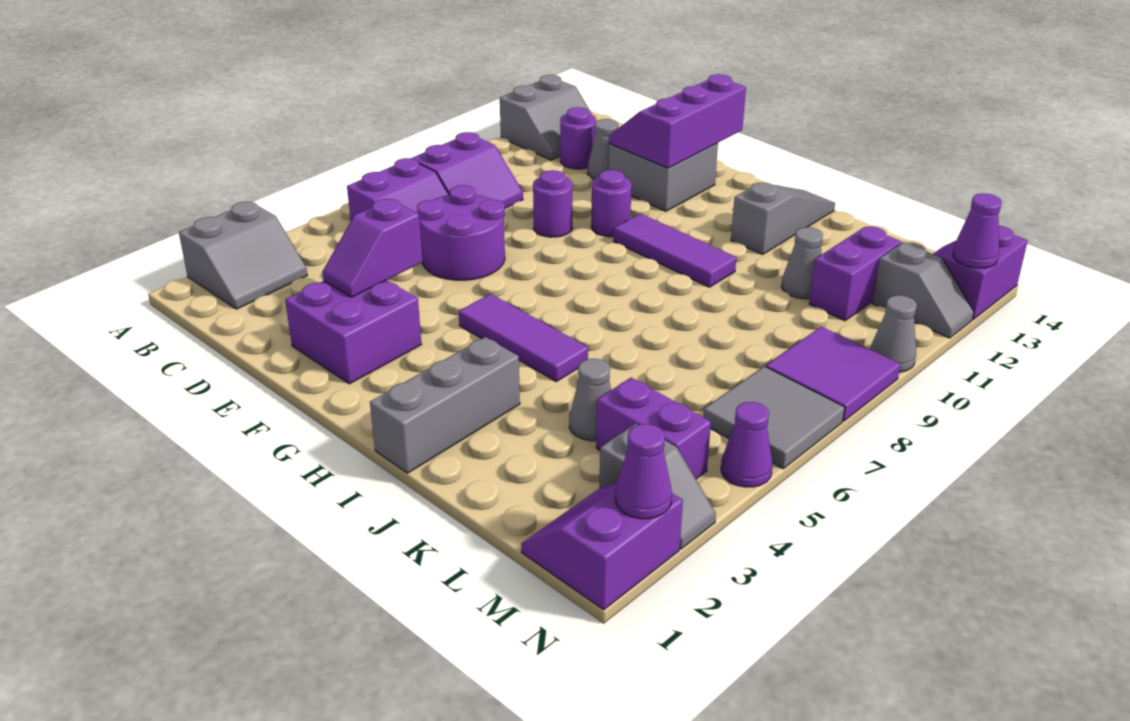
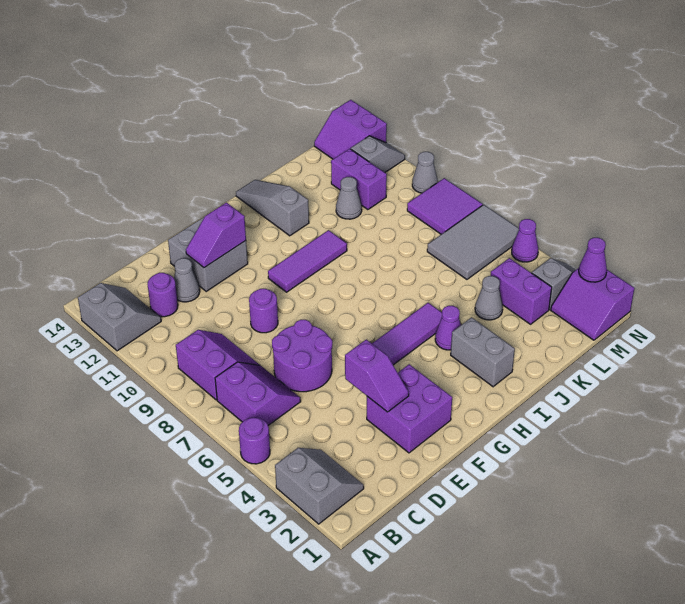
purple 2x3 slope [609,74,746,168] -> purple 1x2 slope [186,202,246,268]
purple 1x1 round brick [591,170,631,237] -> purple 1x1 round brick moved to [239,418,270,464]
grey 1x3 brick [370,337,520,473] -> grey 1x2 brick [451,317,515,387]
purple 1x2 brick [596,378,711,479] -> purple 1x2 brick turned to [491,258,552,324]
grey 2x2 tile [703,366,845,469] -> grey 2x3 tile [427,205,519,279]
purple 1x1 cone [953,193,1002,268] -> purple 1x1 cone moved to [435,306,461,350]

